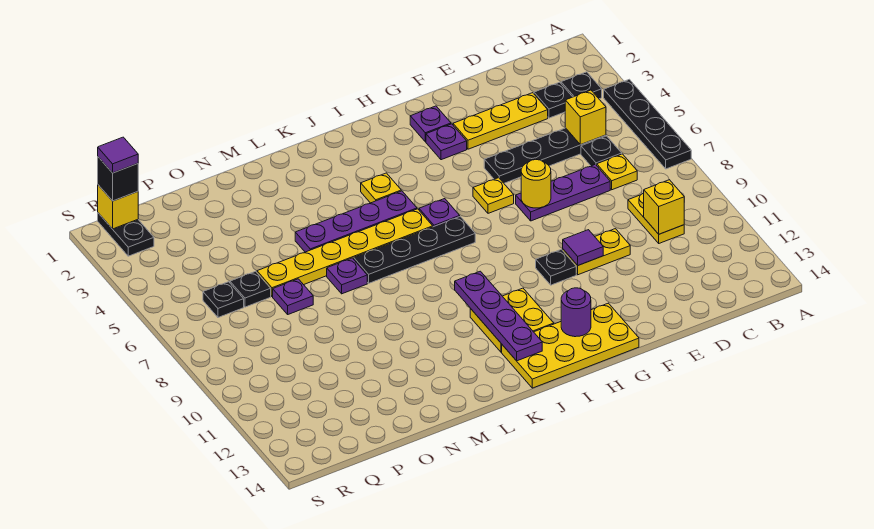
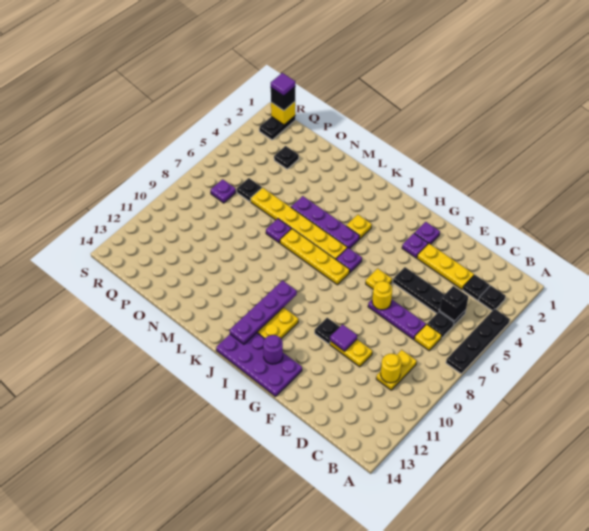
yellow 1x1 brick [565,90,606,145] -> black 1x1 brick [440,286,468,321]
yellow 1x1 brick [644,180,684,234] -> yellow 1x1 round brick [381,354,402,383]
yellow 2x4 plate [502,303,639,388] -> purple 2x4 plate [216,333,302,397]
black 1x4 plate [354,216,475,283] -> yellow 1x4 plate [280,229,350,285]
purple 1x1 plate [273,279,313,314] -> purple 1x1 plate moved to [211,179,236,203]
black 1x1 plate [203,282,244,317] -> black 1x1 plate moved to [274,146,299,169]

